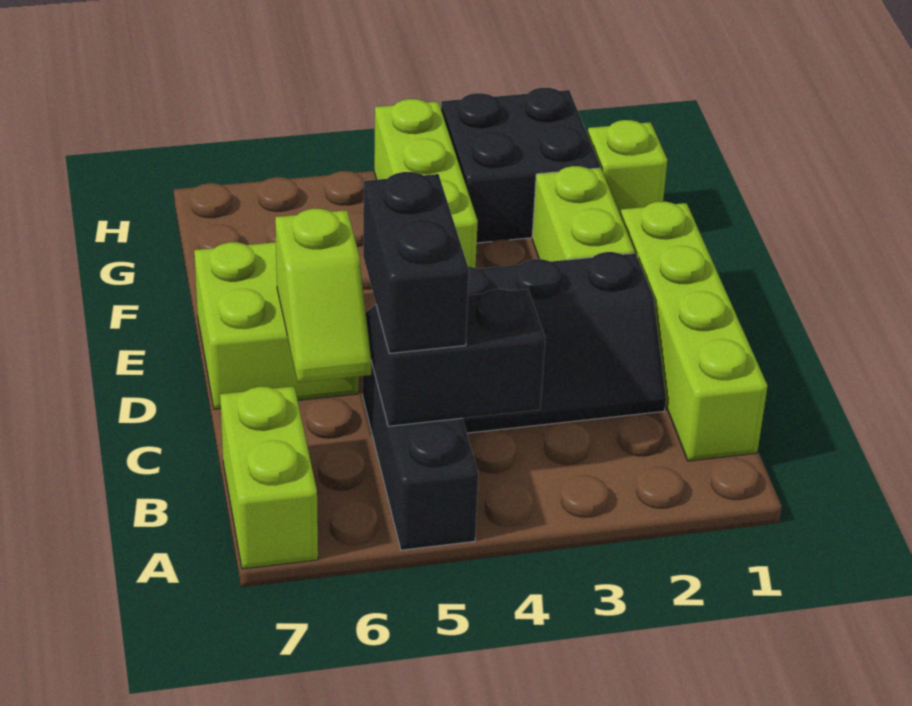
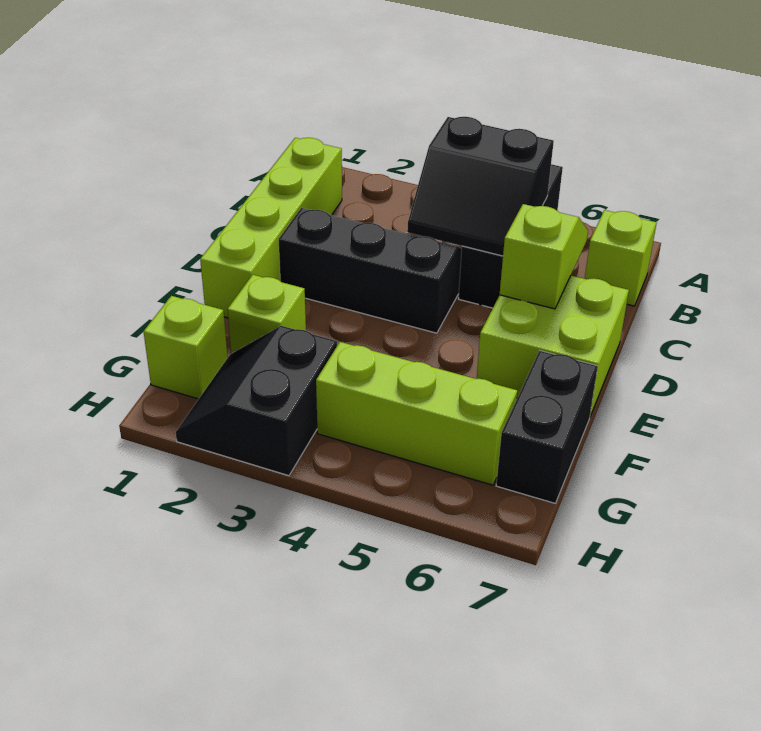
lime 1x2 brick [220,386,318,569] -> lime 1x1 brick [585,210,657,306]
black 1x2 brick [363,172,469,353] -> black 1x2 brick moved to [496,351,598,503]
lime 1x2 brick [532,166,635,261] -> lime 1x1 brick [228,275,306,354]
lime 1x3 brick [374,99,478,268] -> lime 1x3 brick turned to [316,342,517,485]
black 2x2 brick [441,88,600,243] -> black 2x2 slope [176,326,337,476]

